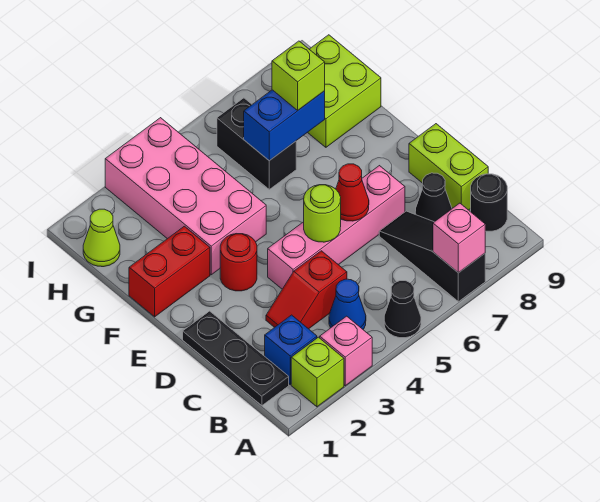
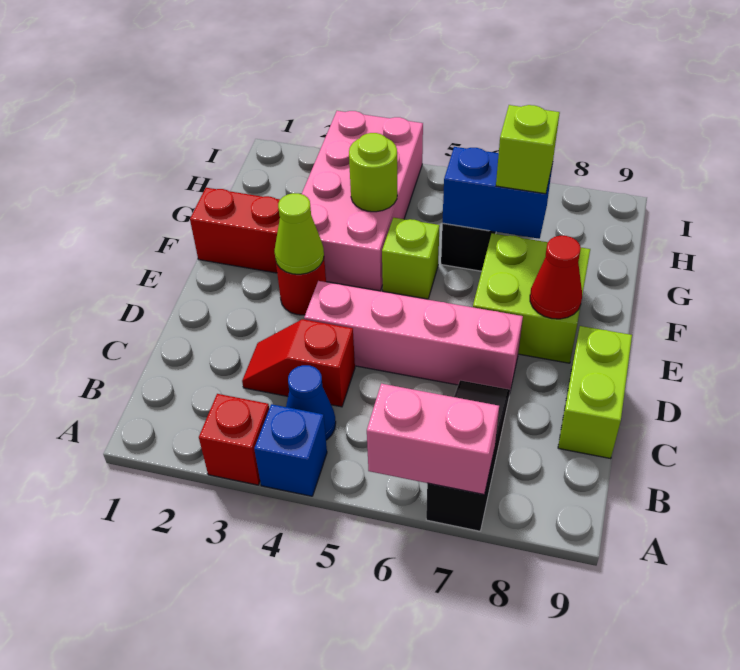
lime 1x1 brick [291,337,344,407] -> lime 1x1 brick moved to [382,218,440,299]
pink 1x1 brick [320,316,372,386] -> red 1x1 brick [199,394,269,485]
black 1x1 cone [384,281,421,338] -> none
pink 1x1 brick [433,203,485,273] -> pink 1x2 brick [367,384,499,494]
black 1x3 plate [183,311,289,406] -> none
blue 1x1 brick [265,315,317,384] -> blue 1x1 brick moved to [254,404,327,496]
black 1x1 round brick [471,174,507,231] -> none
black 1x1 cone [415,173,452,222] -> none
lime 1x1 round brick [304,185,341,242] -> lime 1x1 round brick moved to [349,133,397,212]
red 1x1 cone [336,164,369,221] -> red 1x1 cone moved to [530,236,582,319]
lime 2x2 brick [308,35,381,147] -> lime 2x2 brick moved to [473,233,590,363]
lime 1x1 cone [83,209,120,267] -> lime 1x1 cone moved to [274,193,324,274]

